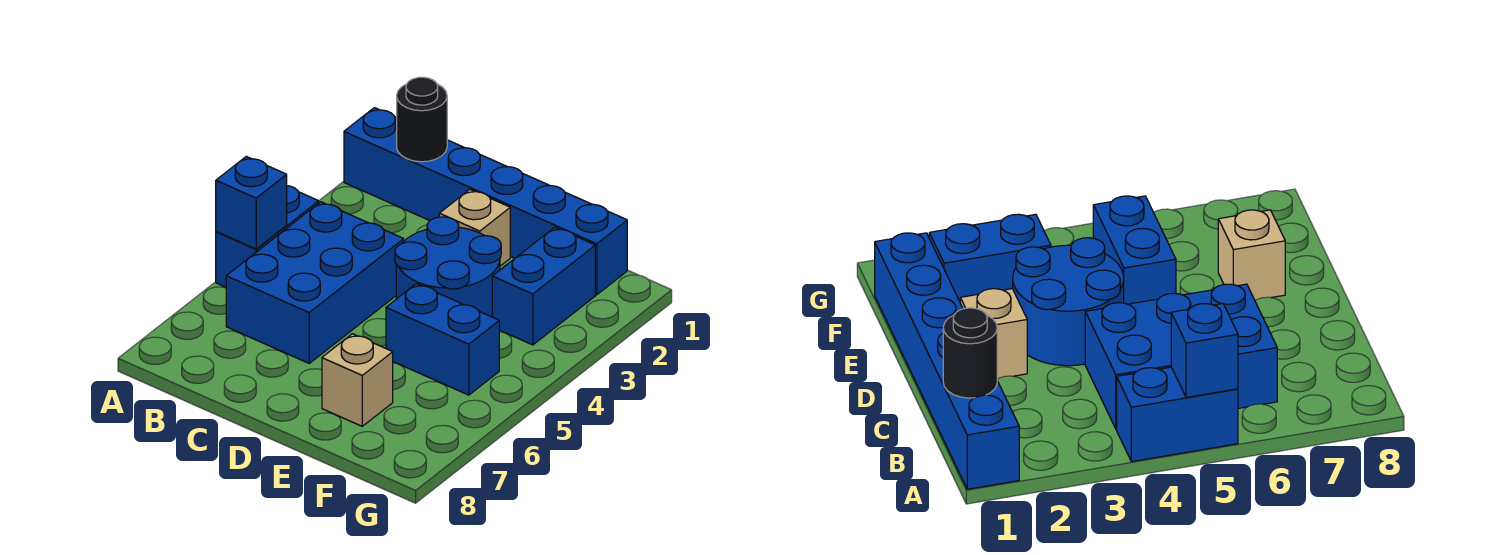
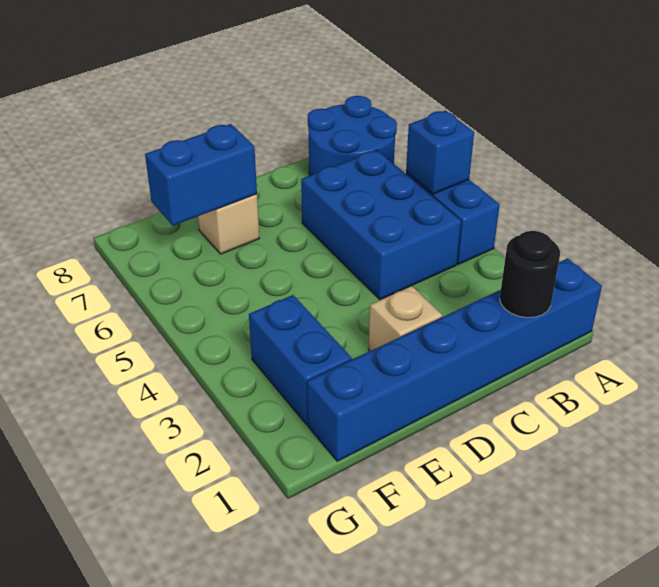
blue 2x2 round brick [395,217,501,317] -> blue 2x2 round brick moved to [308,96,397,176]
blue 1x2 brick [386,284,499,395] -> blue 1x2 brick moved to [145,124,257,226]

